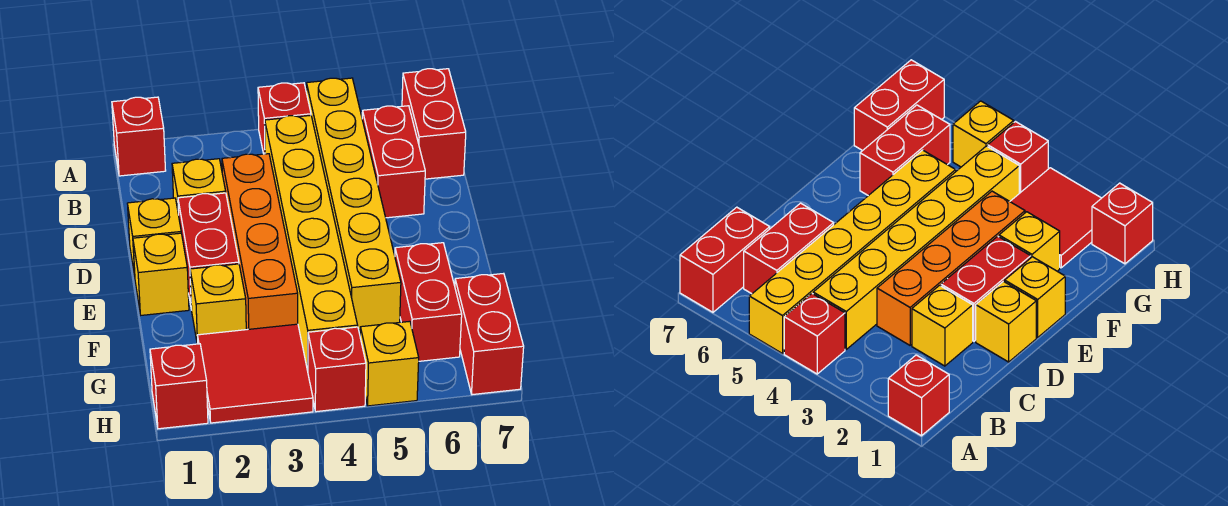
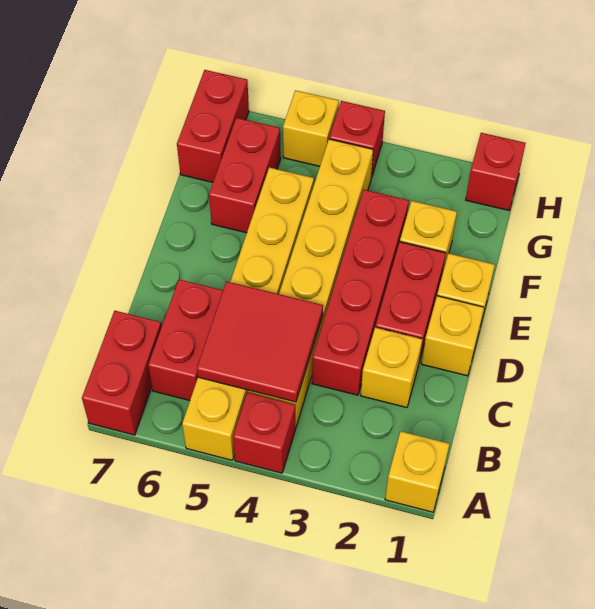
red 1x1 brick [112,97,166,176] -> yellow 1x1 brick [385,431,450,512]
orange 1x4 brick [222,154,298,330] -> red 1x4 brick [312,190,409,395]
red 2x2 tile [197,324,313,423] -> red 2x2 tile moved to [197,281,323,402]

